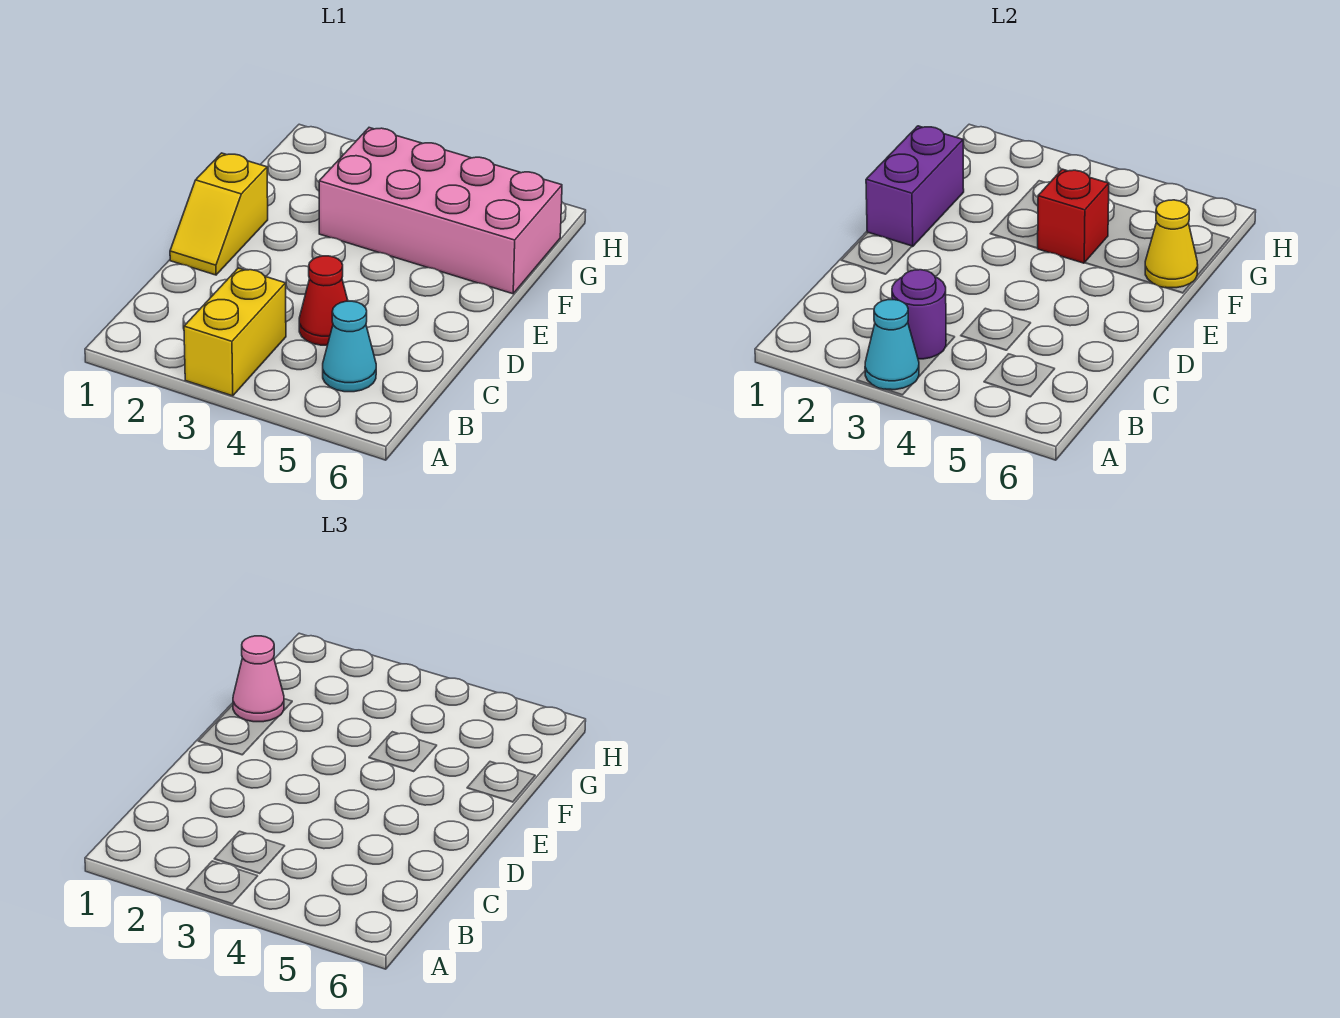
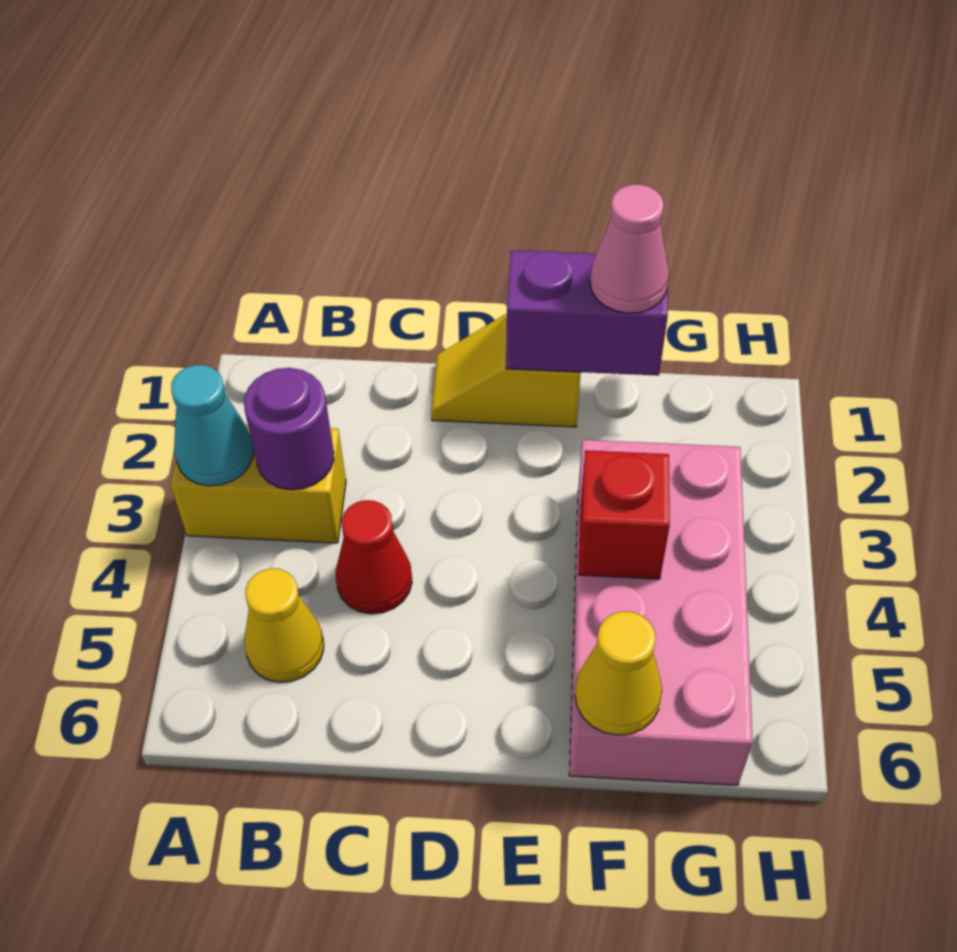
cyan 1x1 cone [323,301,376,392] -> yellow 1x1 cone [244,568,324,682]

